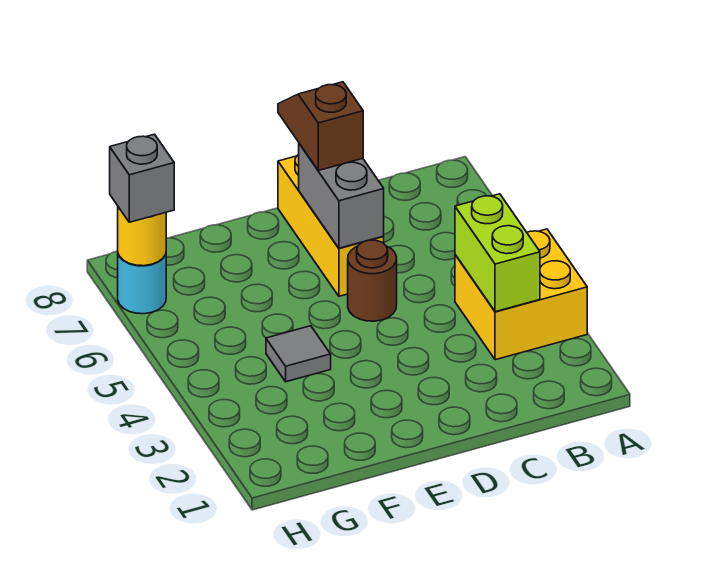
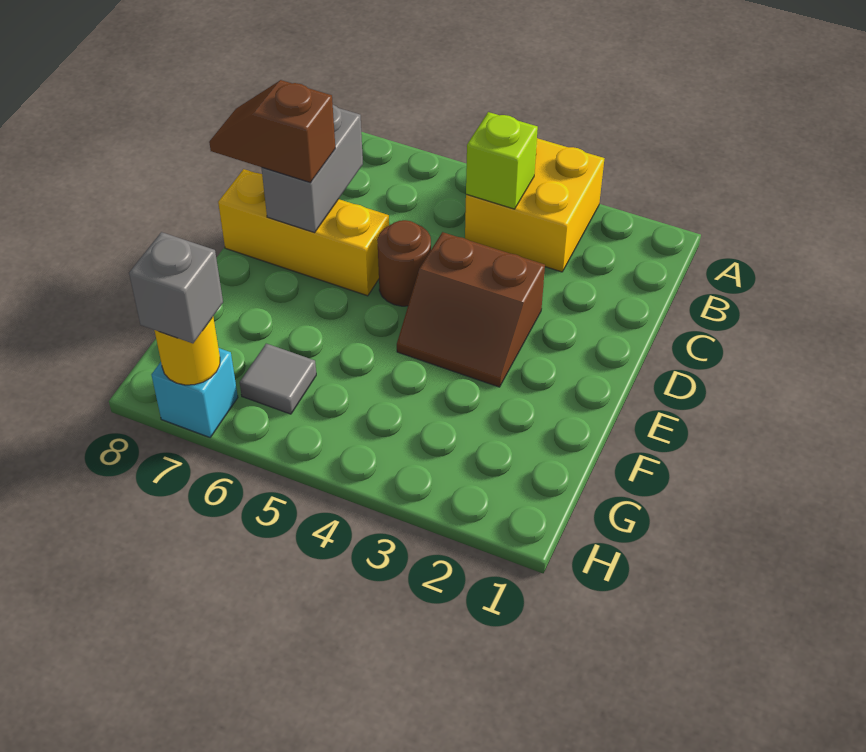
lime 1x2 brick [455,194,540,312] -> lime 1x1 brick [466,112,538,209]
none -> brown 2x2 slope [397,232,545,387]
grey 1x2 brick [299,144,384,248] -> grey 1x2 brick turned to [262,105,363,233]
grey 1x1 tile [266,326,331,382] -> grey 1x1 tile moved to [240,344,316,414]
cyan 1x1 round brick [118,254,166,314] -> cyan 1x1 brick [152,348,238,437]

